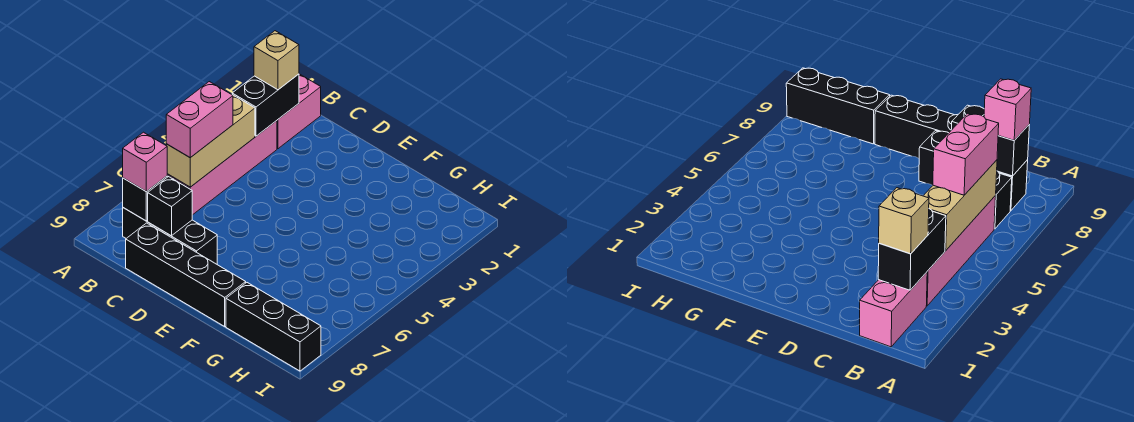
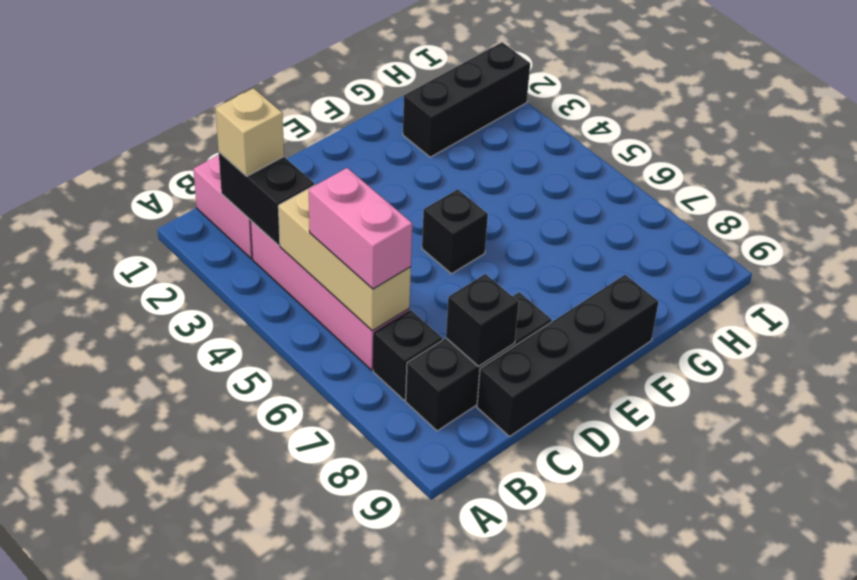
black 1x1 brick [123,176,167,221] -> black 1x1 brick moved to [422,189,488,274]
pink 1x1 brick [123,132,167,192] -> none
black 1x3 brick [226,283,321,371] -> black 1x3 brick moved to [403,42,530,157]

